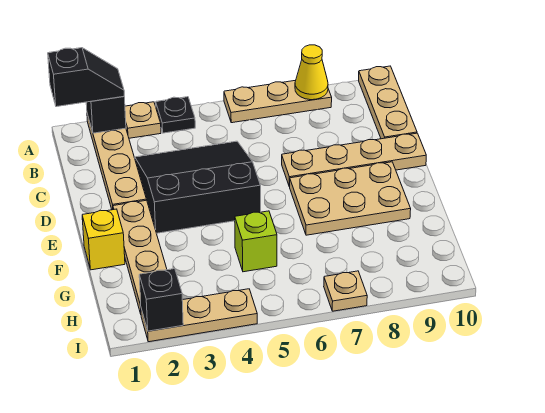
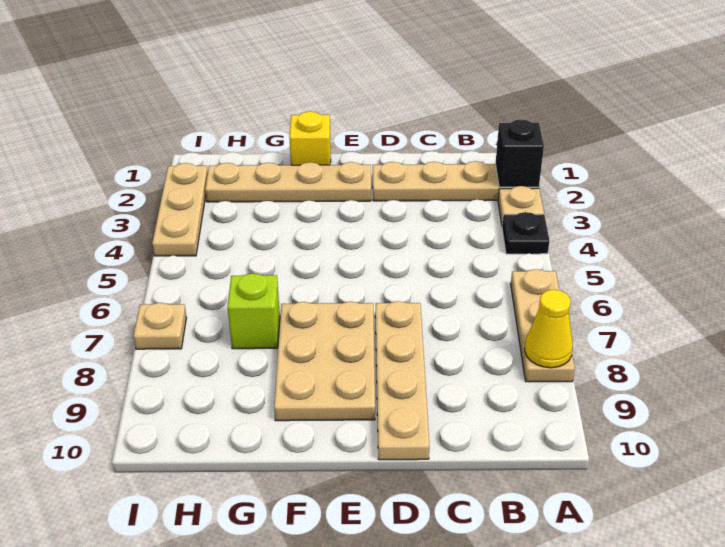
black 1x2 slope [48,48,124,107] -> none
tan 1x3 plate [359,66,417,139] -> none
black 3x3 slope [135,141,261,233] -> none
lime 1x1 brick [235,211,277,272] -> lime 1x1 brick moved to [228,273,280,349]
black 1x1 brick [139,269,183,331] -> none

